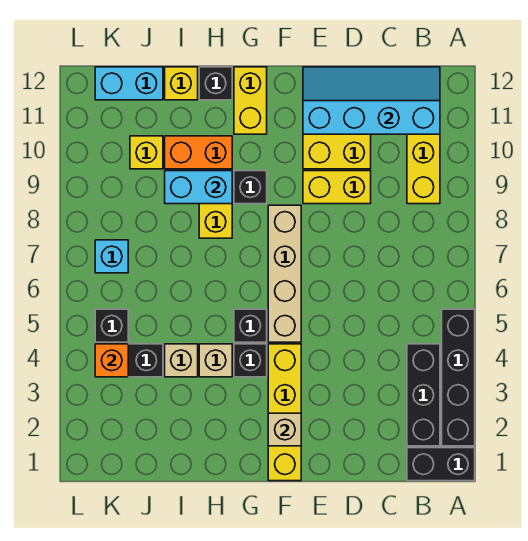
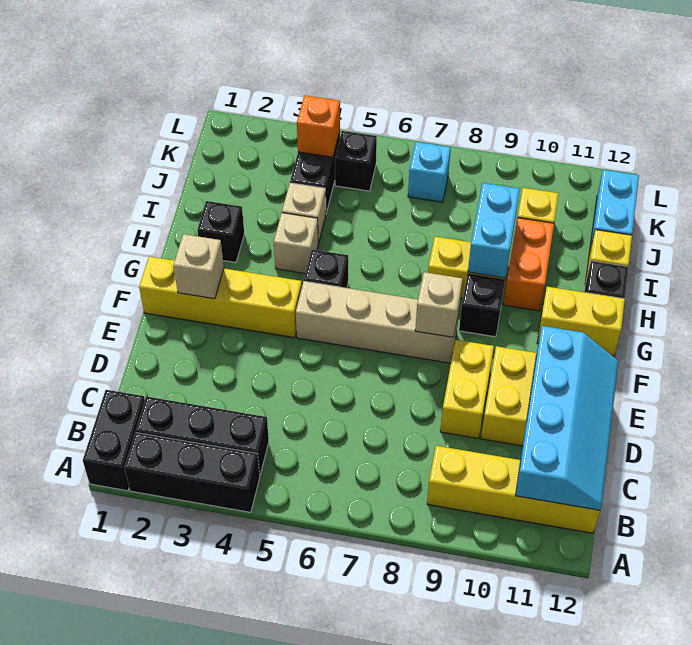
black 1x4 brick [442,309,475,446] -> black 1x3 brick [124,432,260,512]
none -> tan 1x1 brick [415,272,462,337]
black 1x1 brick [234,344,267,377] -> black 1x1 brick moved to [197,201,244,262]

